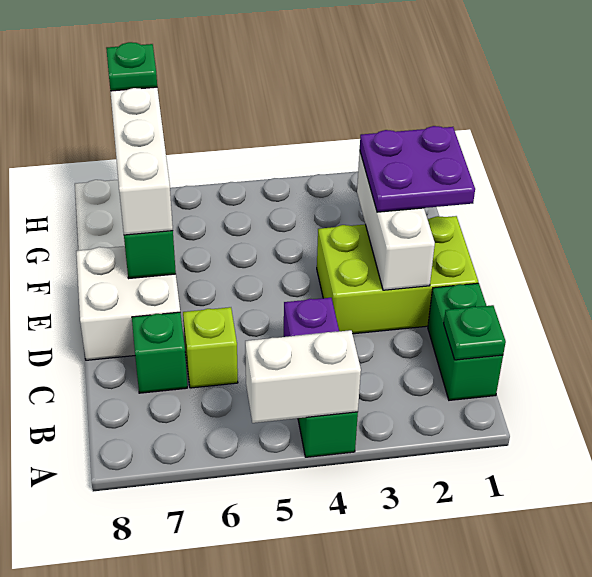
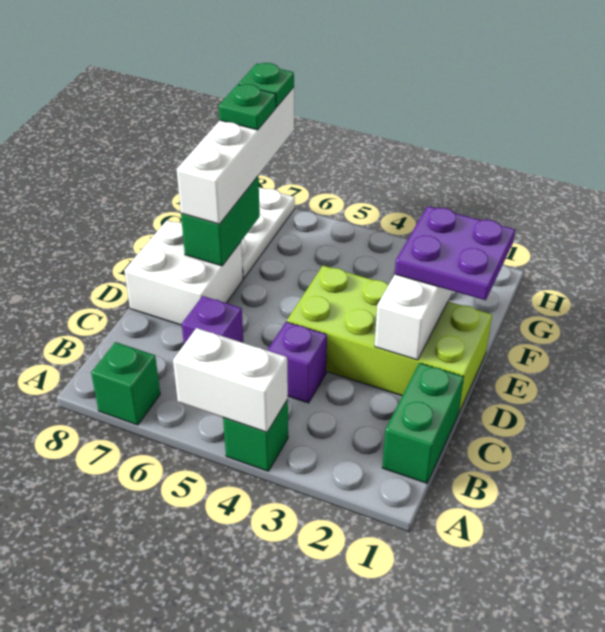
green 1x1 plate [444,305,506,360] -> green 1x1 plate moved to [219,84,276,130]
lime 1x1 brick [183,307,238,388] -> purple 1x1 brick [182,296,244,344]
green 1x1 brick [132,312,187,393] -> green 1x1 brick moved to [91,342,160,425]
lime 2x3 brick [317,216,478,334] -> lime 2x4 brick [287,265,492,413]

